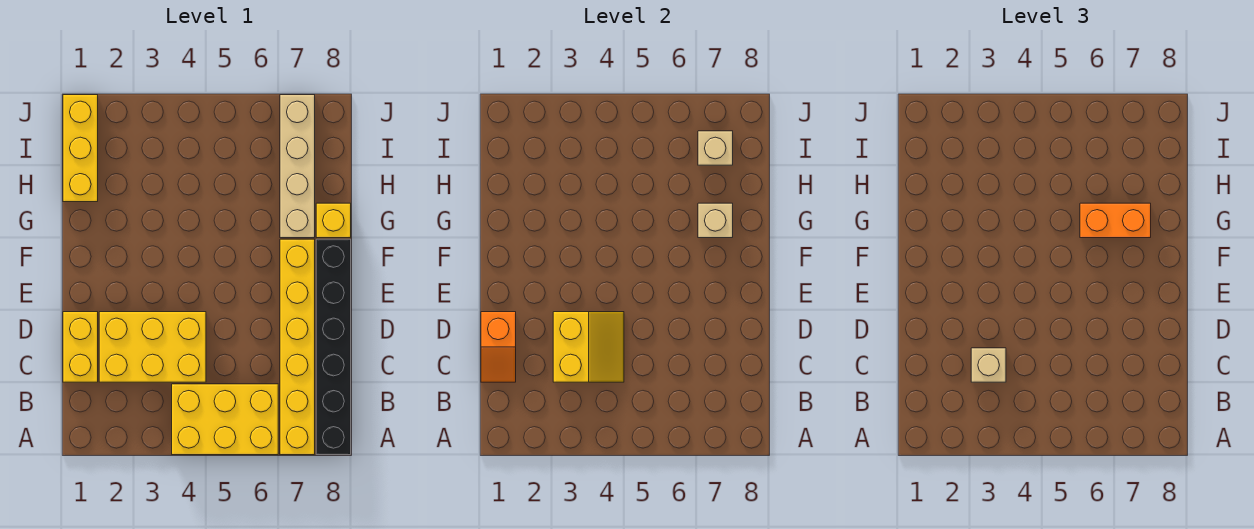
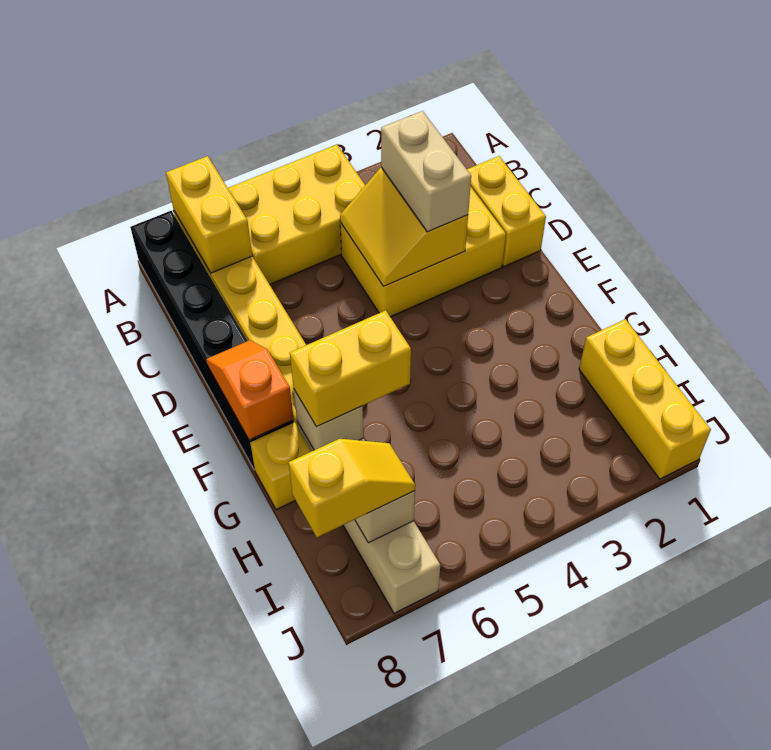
none -> yellow 1x2 brick [166,156,252,273]
orange 1x2 slope [481,312,516,382] -> orange 1x2 slope moved to [206,340,294,440]
tan 1x1 brick [971,348,1006,382] -> tan 1x2 brick [381,111,471,232]
orange 1x2 brick [1080,203,1151,238] -> yellow 1x2 brick [290,310,411,427]
none -> yellow 1x2 slope [289,439,415,537]

